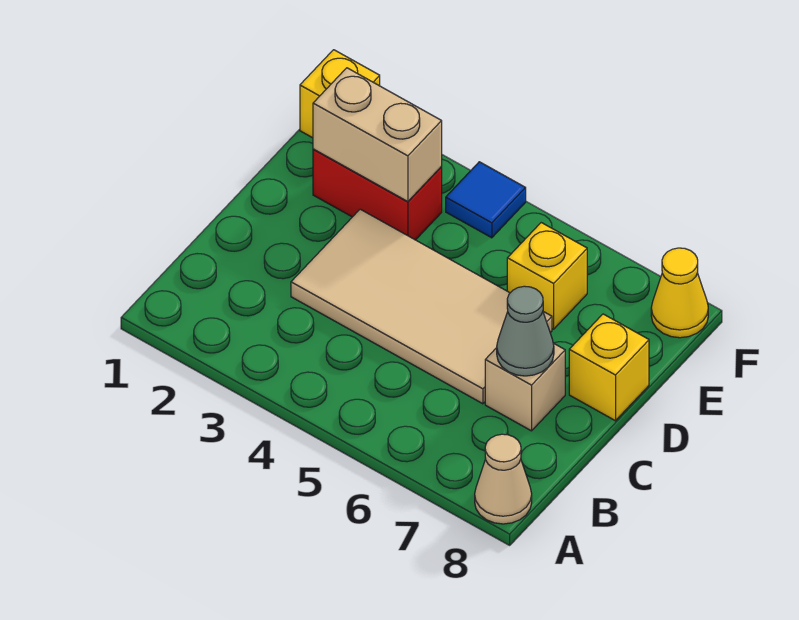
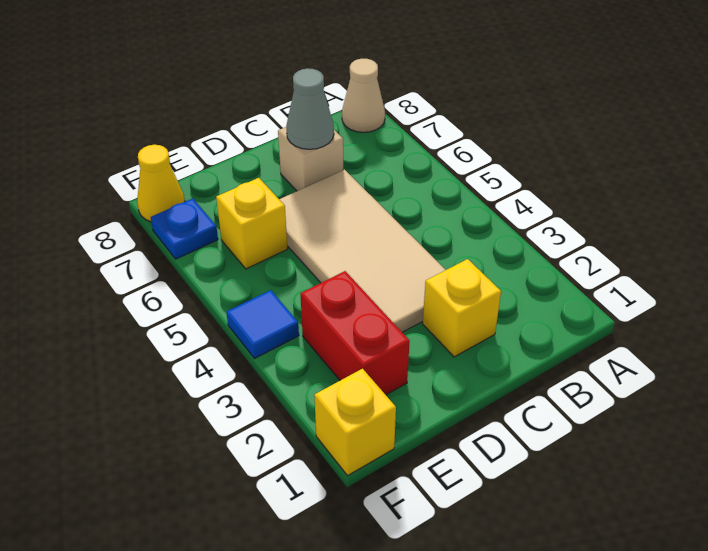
yellow 1x1 brick [569,314,649,421] -> yellow 1x1 brick moved to [423,259,501,357]
tan 1x2 brick [313,68,442,202] -> none
none -> blue 1x1 plate [151,198,218,259]

